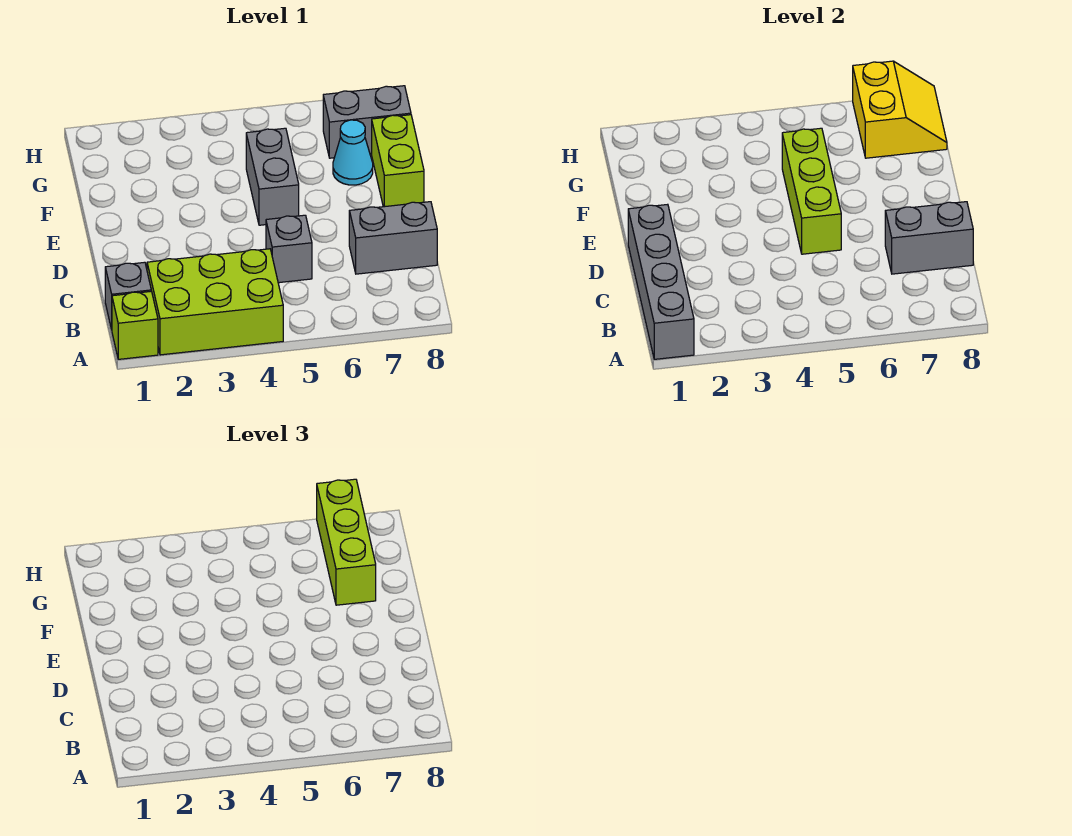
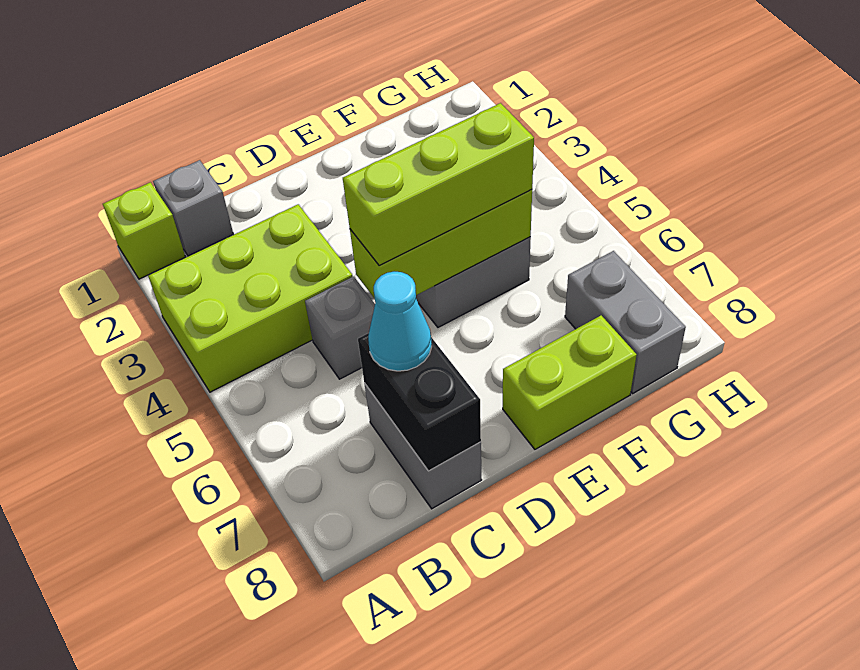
grey 1x4 brick [628,204,694,359] -> none
lime 2x3 brick [147,249,283,355] -> lime 2x3 brick turned to [148,204,353,392]
grey 1x2 brick [885,202,973,274] -> black 1x2 brick [358,333,481,471]
cyan 1x1 cone [333,120,373,185] -> cyan 1x1 cone moved to [368,272,432,371]
lime 1x3 brick [317,479,376,605] -> lime 1x3 brick moved to [343,103,534,266]
yellow 2x2 slope [853,61,947,158] -> none

